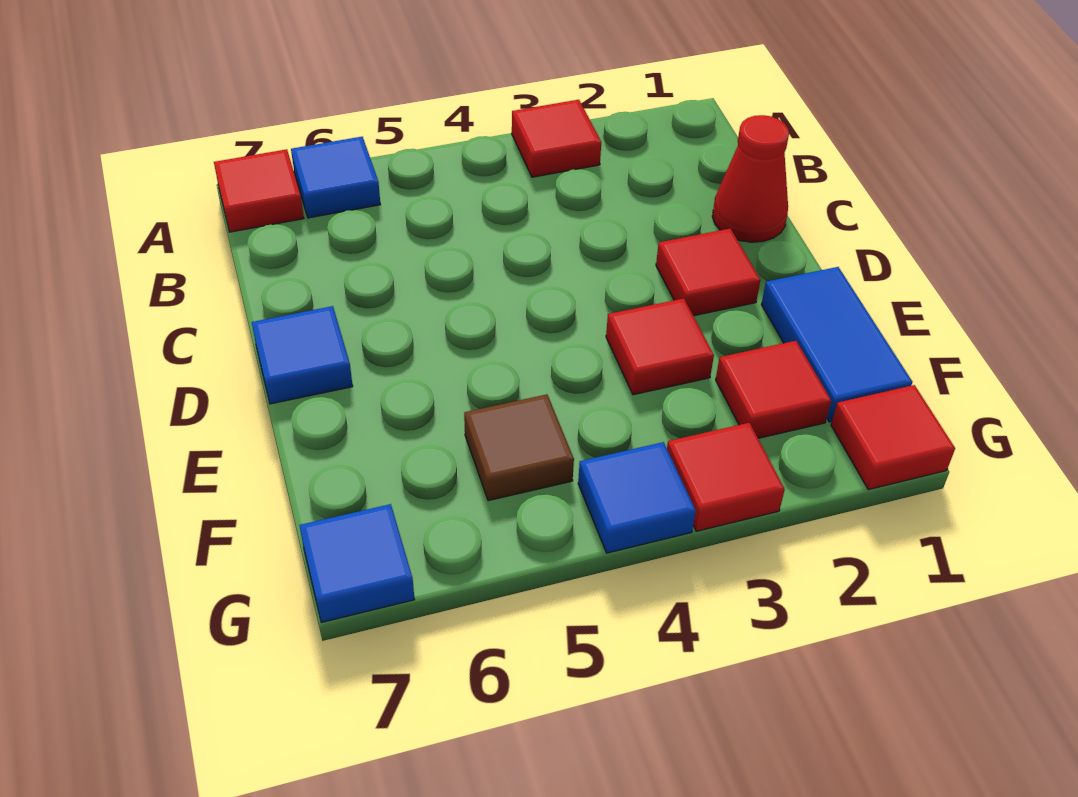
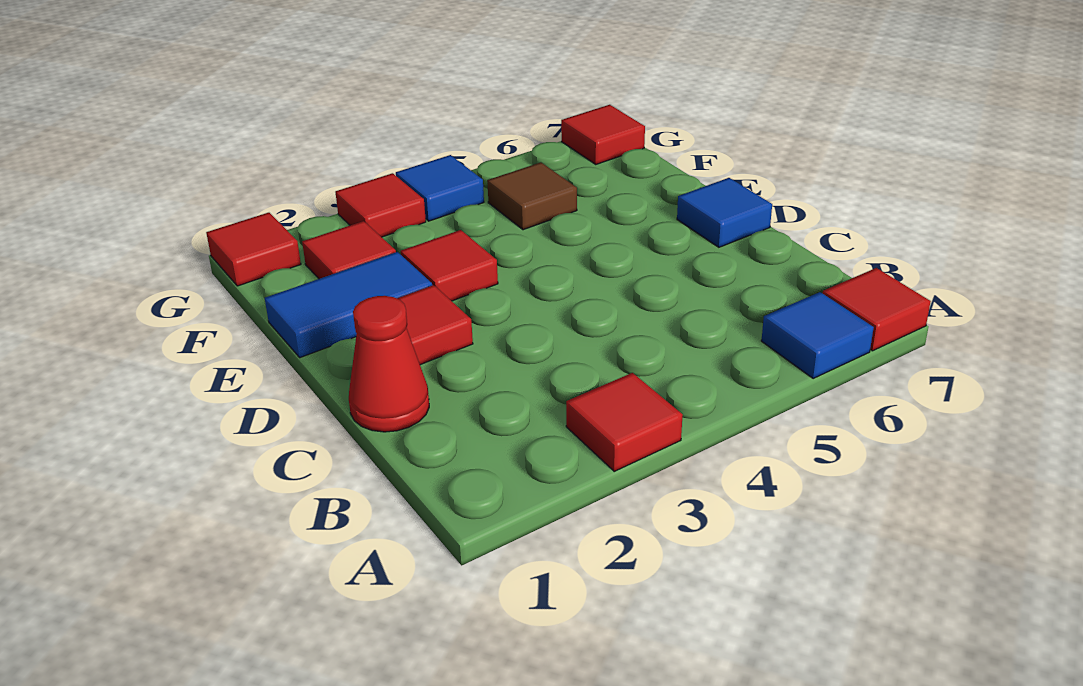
blue 1x2 tile [761,267,912,422] -> blue 1x2 tile turned to [265,252,432,358]
blue 1x1 tile [299,504,414,622] -> red 1x1 tile [561,105,645,164]

